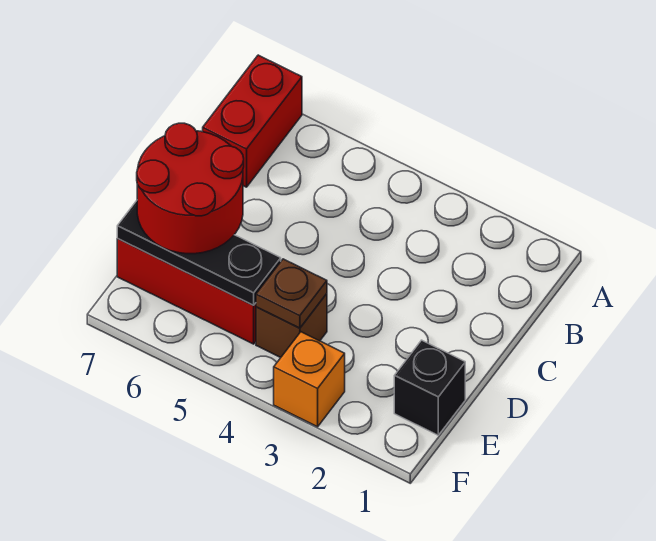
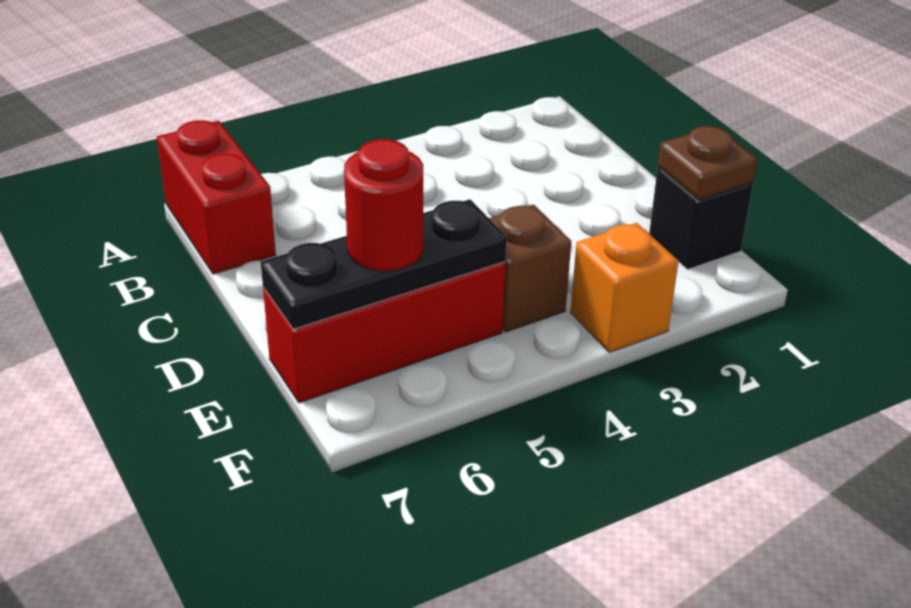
red 2x2 round brick [137,123,244,254] -> red 1x1 round brick [344,139,423,271]
brown 1x1 plate [256,259,327,328] -> brown 1x1 plate moved to [658,126,757,200]

